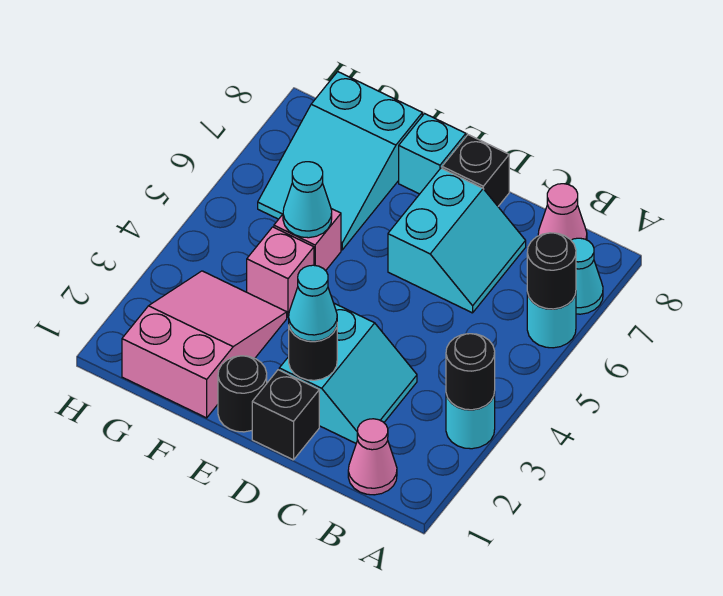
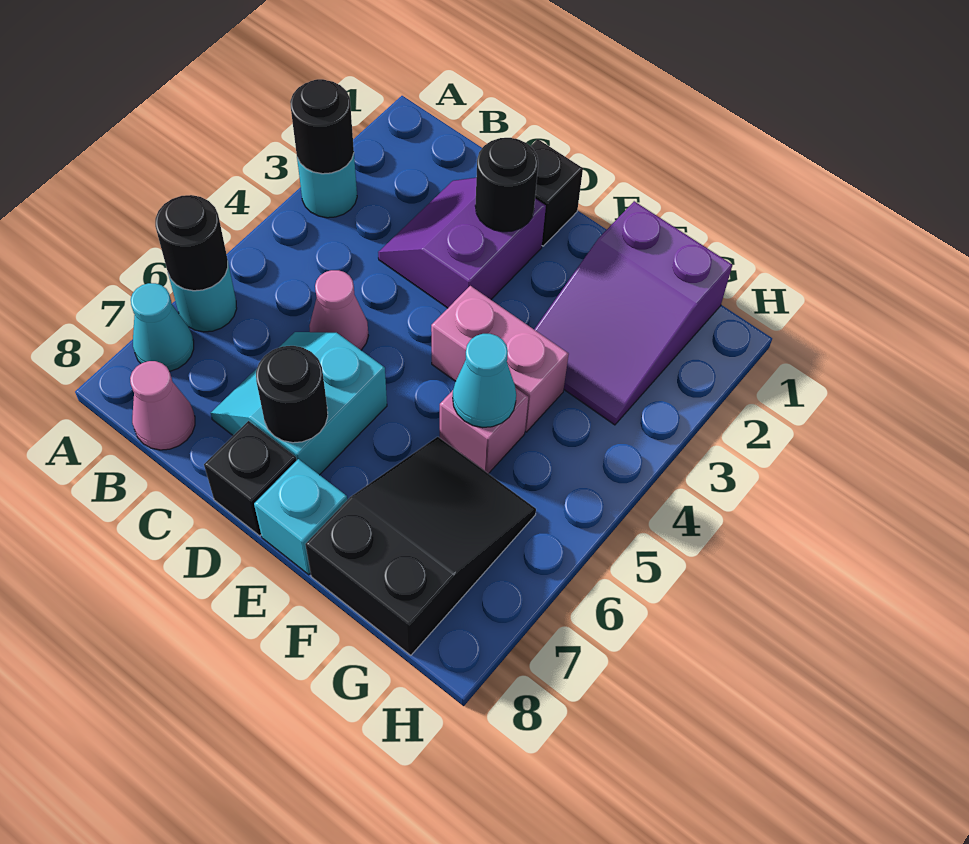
pink 1x1 cone [348,419,397,495] -> pink 1x1 cone moved to [309,270,369,350]
cyan 2x2 slope [279,303,417,443] -> purple 2x2 slope [378,178,546,308]
cyan 1x1 cone [289,265,337,341] -> none
black 1x1 round brick [218,356,267,432] -> black 1x1 round brick moved to [256,346,328,443]
pink 2x3 slope [122,271,287,418] -> purple 2x3 slope [534,201,732,425]
pink 1x1 brick [247,227,314,317] -> pink 1x2 brick [431,286,569,432]
cyan 2x3 slope [258,72,422,250] -> black 2x3 slope [305,437,536,655]

